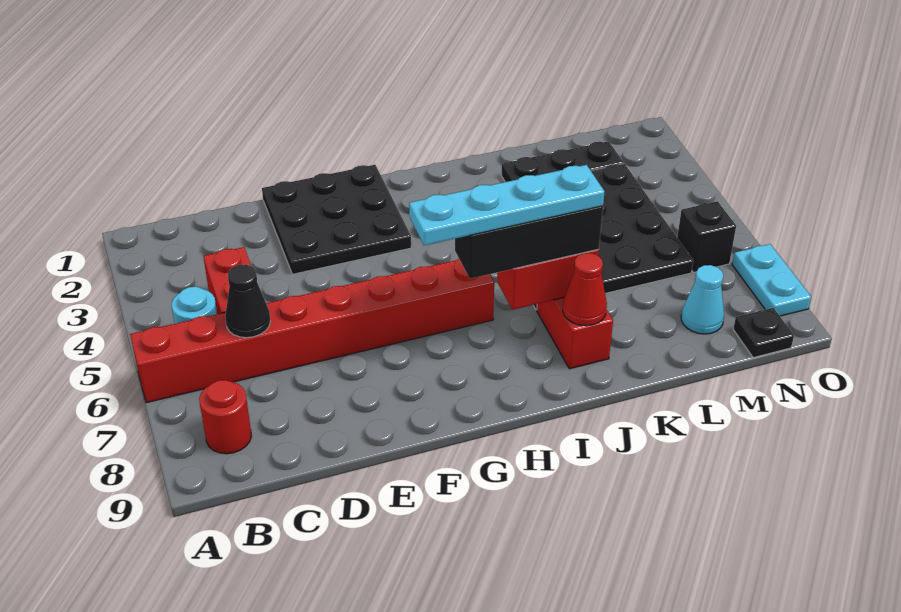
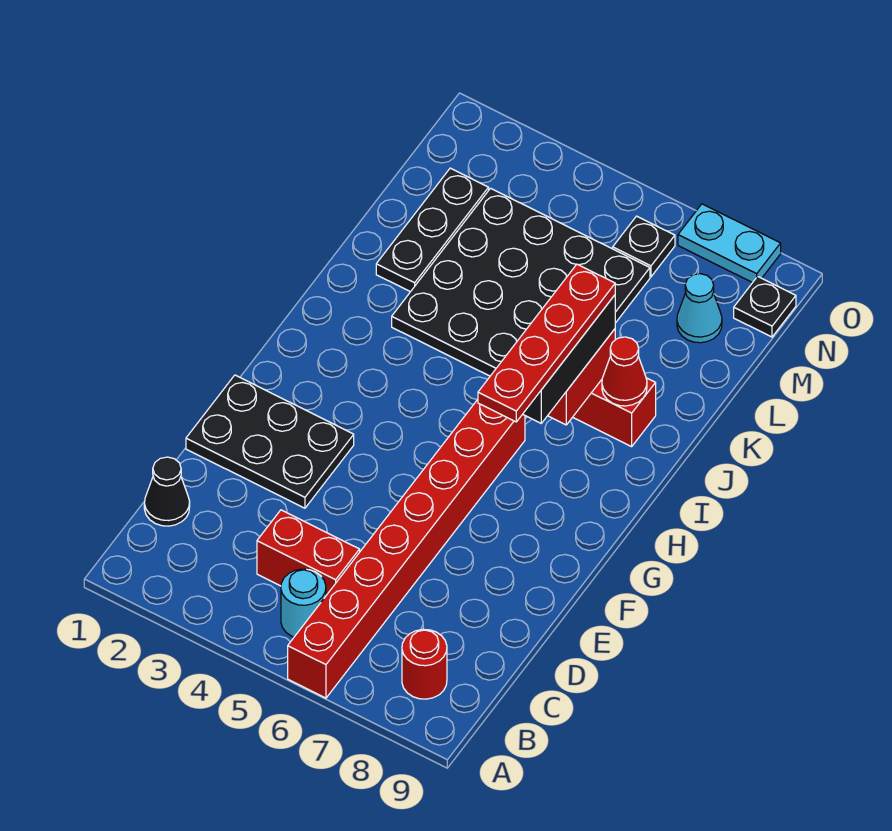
black 1x1 cone [225,265,271,338] -> black 1x1 cone moved to [144,457,190,526]
black 3x3 plate [262,165,411,274] -> black 2x3 plate [186,375,354,508]
cyan 1x4 plate [409,165,605,245] -> red 1x4 plate [478,264,615,422]
black 1x1 brick [677,201,736,272] -> black 1x1 plate [613,216,675,277]

